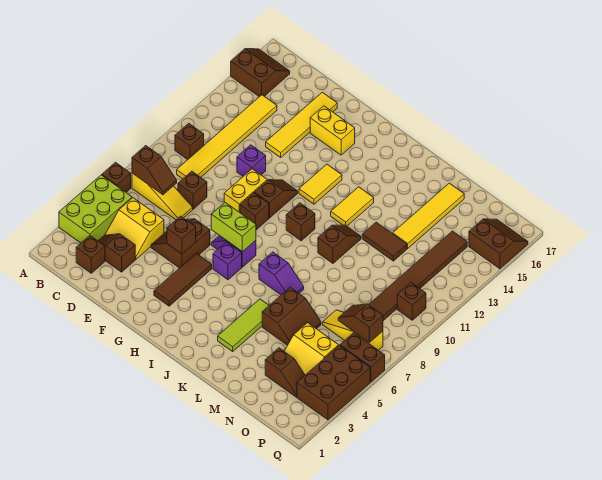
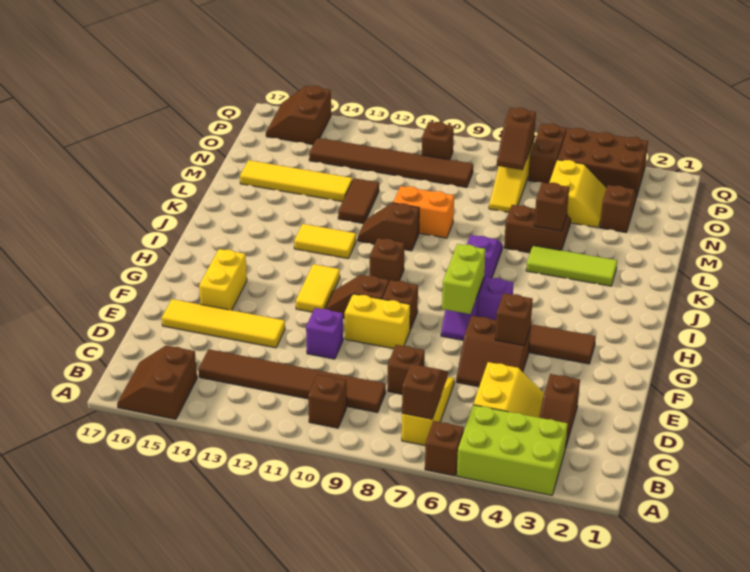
brown 1x1 brick [76,236,105,273] -> brown 1x1 brick moved to [534,182,569,231]
yellow 1x6 tile [177,95,277,179] -> brown 1x6 tile [198,349,386,413]
yellow 1x2 tile [299,164,342,204] -> yellow 1x2 tile turned to [296,264,340,312]
none -> orange 1x2 brick [393,186,454,238]

